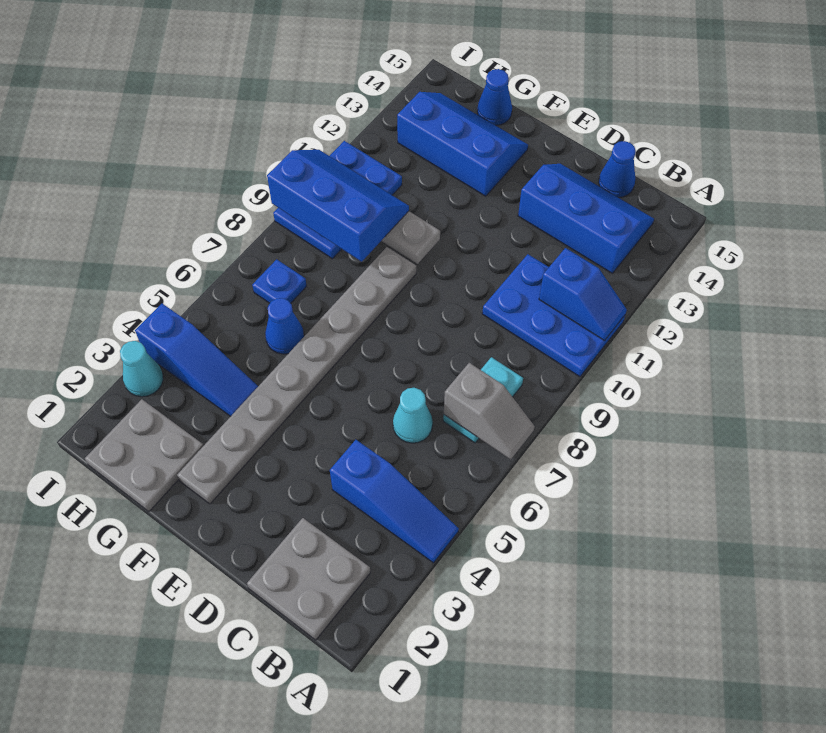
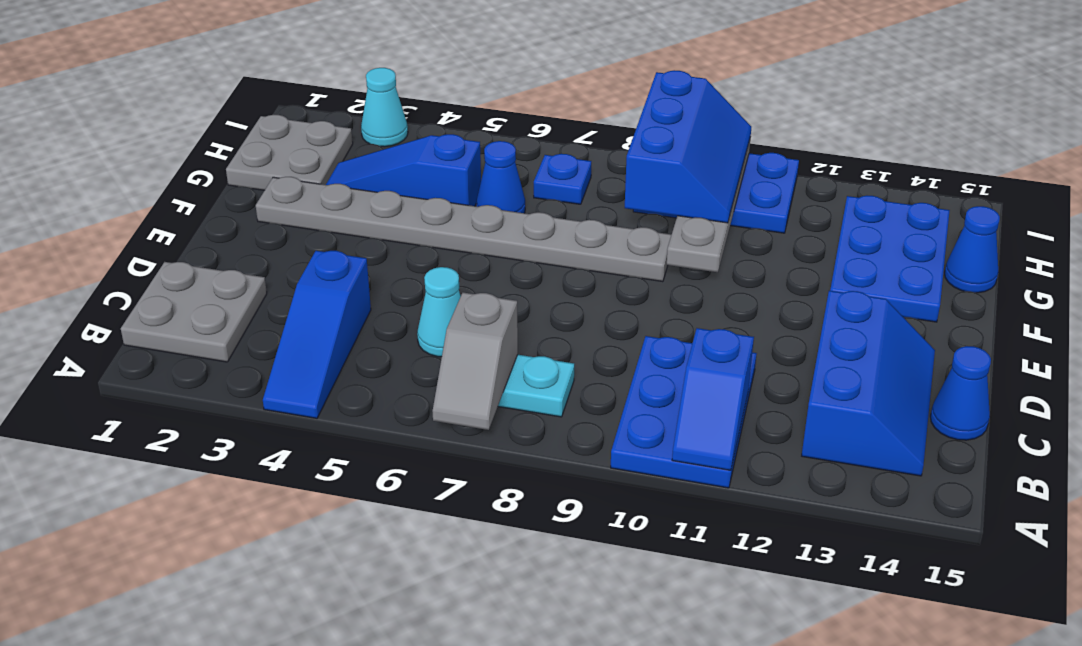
blue 2x3 slope [397,92,528,196] -> blue 2x3 plate [830,196,950,322]
blue 1x3 slope [135,304,258,416] -> blue 1x3 slope turned to [326,134,481,206]

